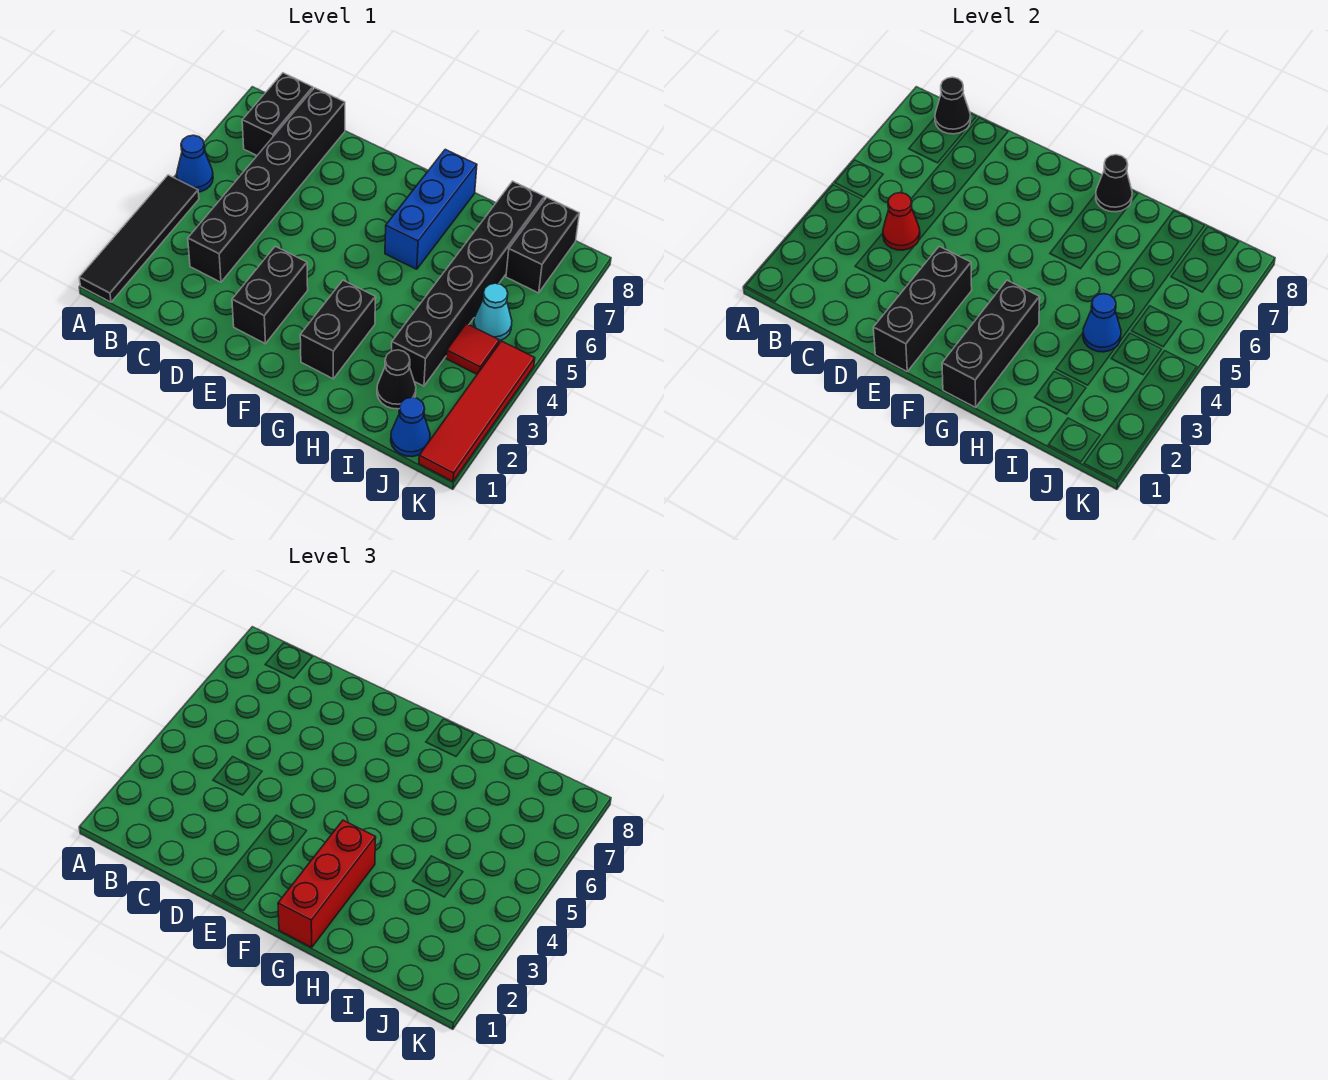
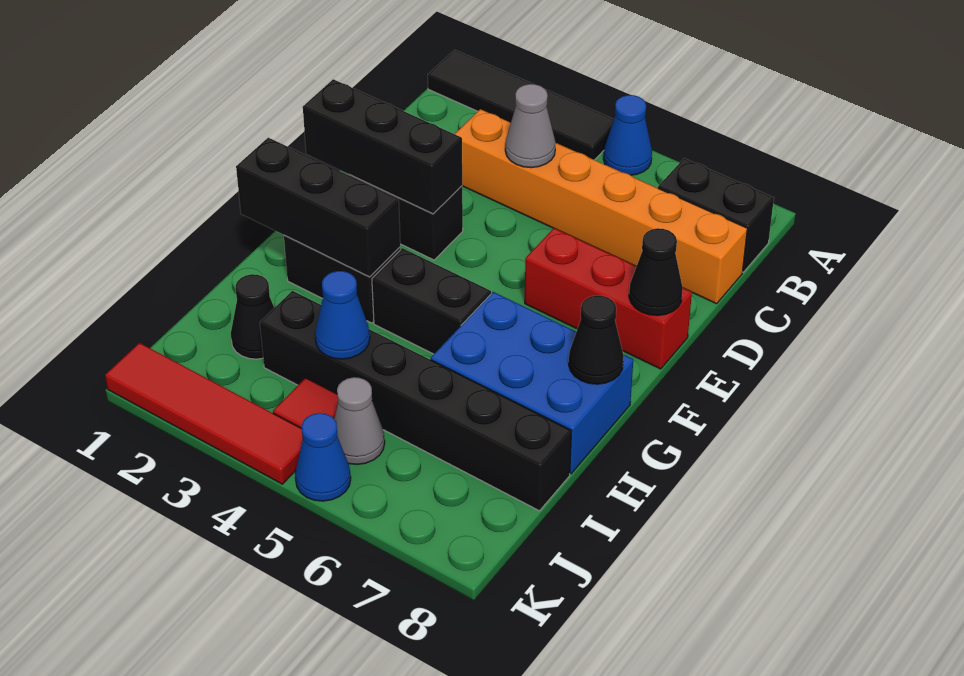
black 1x1 cone [935,77,971,134] -> black 1x1 cone moved to [629,228,683,316]
black 1x6 brick [188,88,345,282] -> orange 1x6 brick [455,109,747,304]
red 1x1 cone [883,193,920,250] -> grey 1x1 cone [505,84,556,168]
red 1x3 brick [278,820,376,947] -> red 1x3 brick moved to [525,228,692,369]
blue 1x3 brick [385,149,477,269] -> blue 2x3 brick [431,292,633,474]
blue 1x1 cone [391,397,430,457] -> blue 1x1 cone moved to [295,413,351,501]
cyan 1x1 cone [474,283,512,341] -> grey 1x1 cone [334,377,385,465]
black 1x2 brick [506,198,579,293] -> black 1x2 brick moved to [372,248,491,354]

